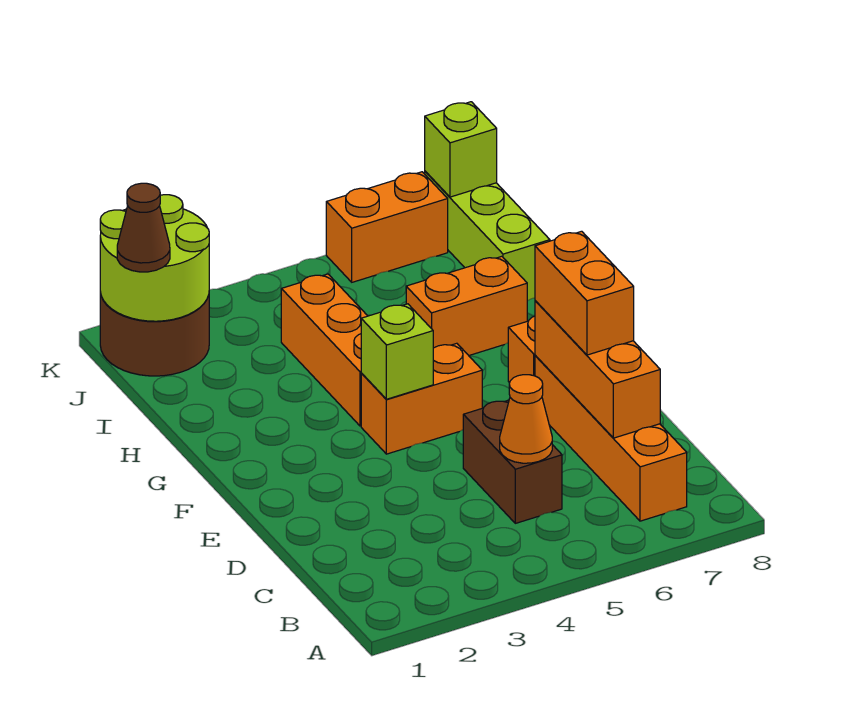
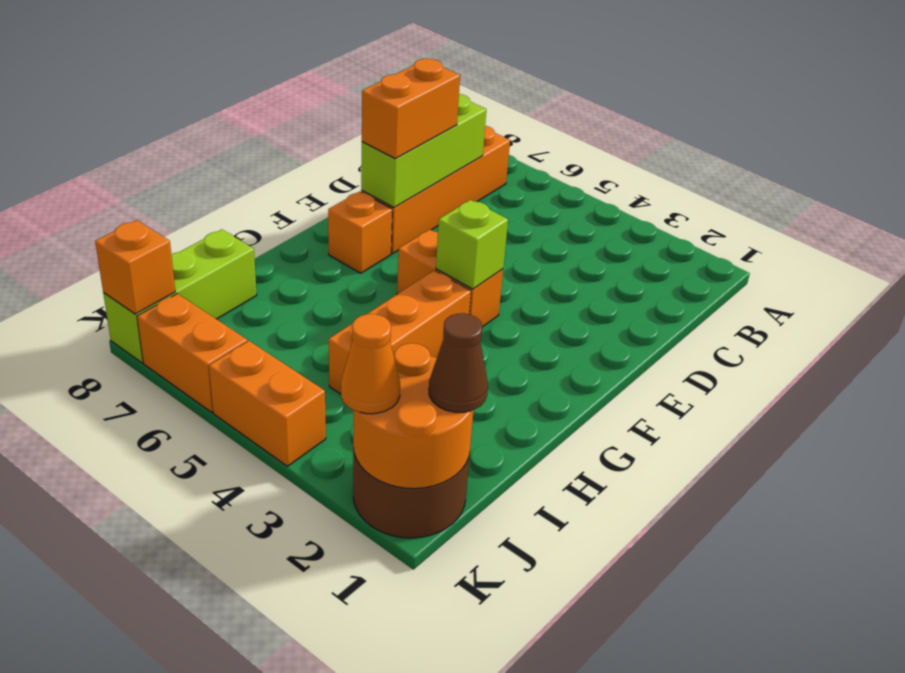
brown 1x2 brick [463,400,562,523] -> none
orange 1x1 cone [500,375,552,463] -> orange 1x1 cone moved to [341,314,400,414]
orange 1x3 brick [535,301,660,438] -> lime 1x3 brick [361,94,486,207]
orange 1x2 brick [406,256,527,355] -> orange 1x2 brick moved to [209,341,326,466]
lime 2x2 round brick [100,195,209,321] -> orange 2x2 round brick [353,343,474,489]
lime 1x1 brick [425,102,497,197] -> orange 1x1 brick [95,220,175,314]

